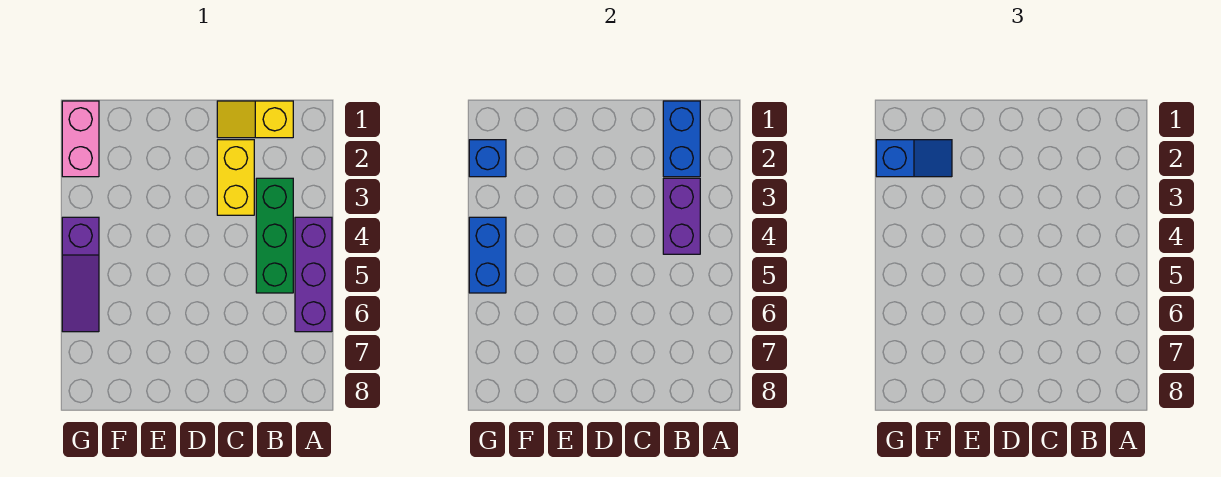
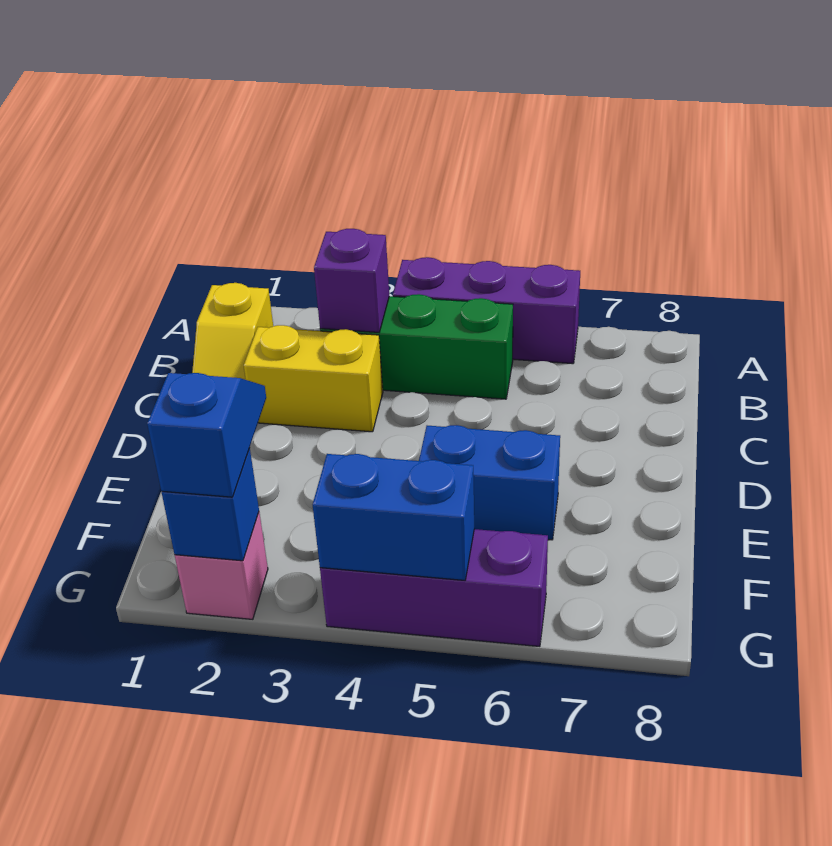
blue 1x2 brick [663,101,700,177] -> blue 1x2 brick moved to [419,425,560,540]
purple 1x2 brick [663,178,700,254] -> purple 1x1 brick [314,229,389,332]
pink 1x2 brick [62,101,99,177] -> pink 1x1 brick [175,513,268,619]
purple 1x3 slope [62,217,99,332] -> purple 1x3 brick [320,529,548,647]

